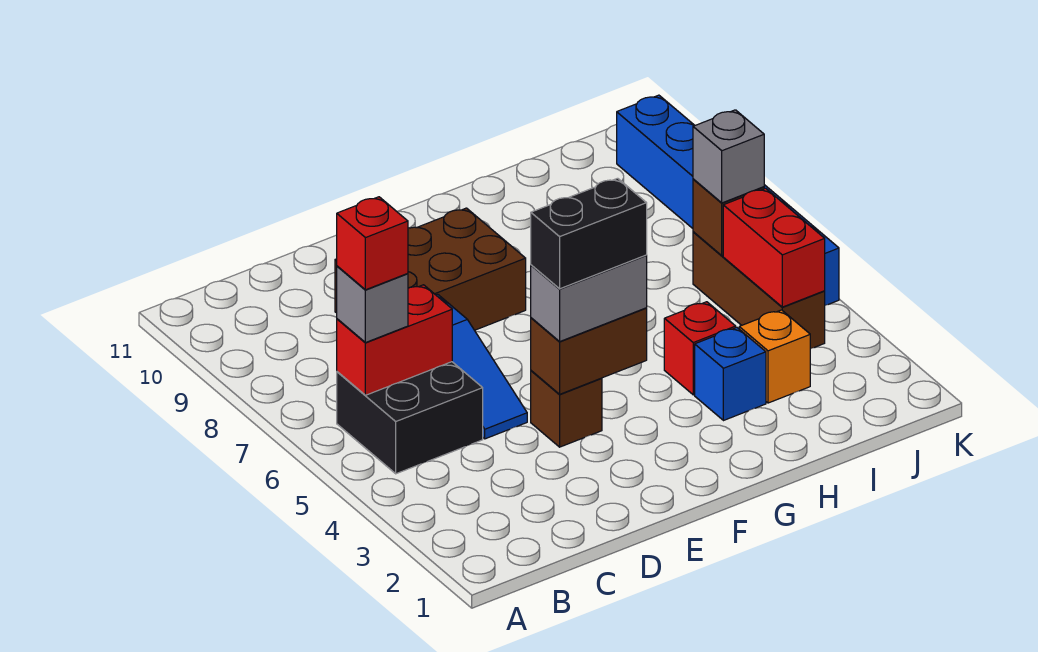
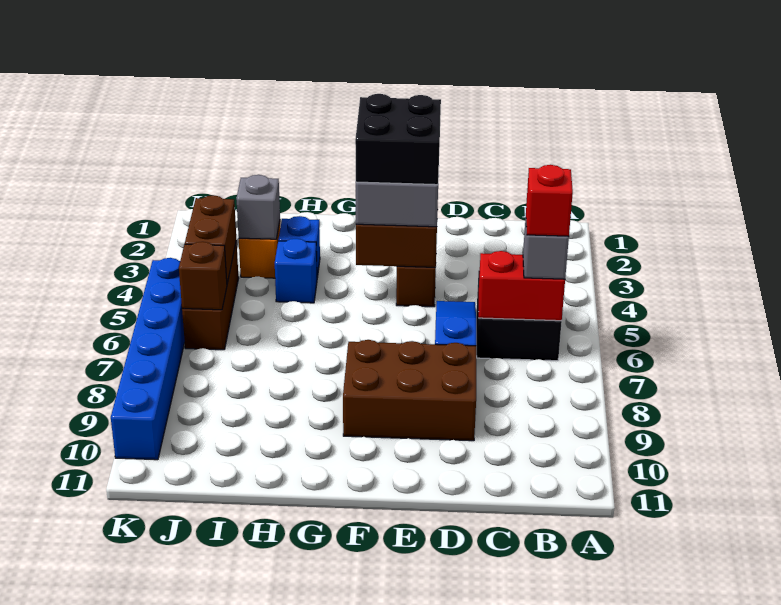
black 1x2 brick [531,178,647,289] -> black 2x2 brick [355,94,441,185]
red 1x1 brick [664,302,736,395] -> blue 1x1 brick [275,238,317,303]
red 1x2 brick [723,188,825,307] -> brown 1x2 brick [185,195,236,284]
grey 1x1 brick [693,110,764,203] -> grey 1x1 brick moved to [236,175,280,239]

